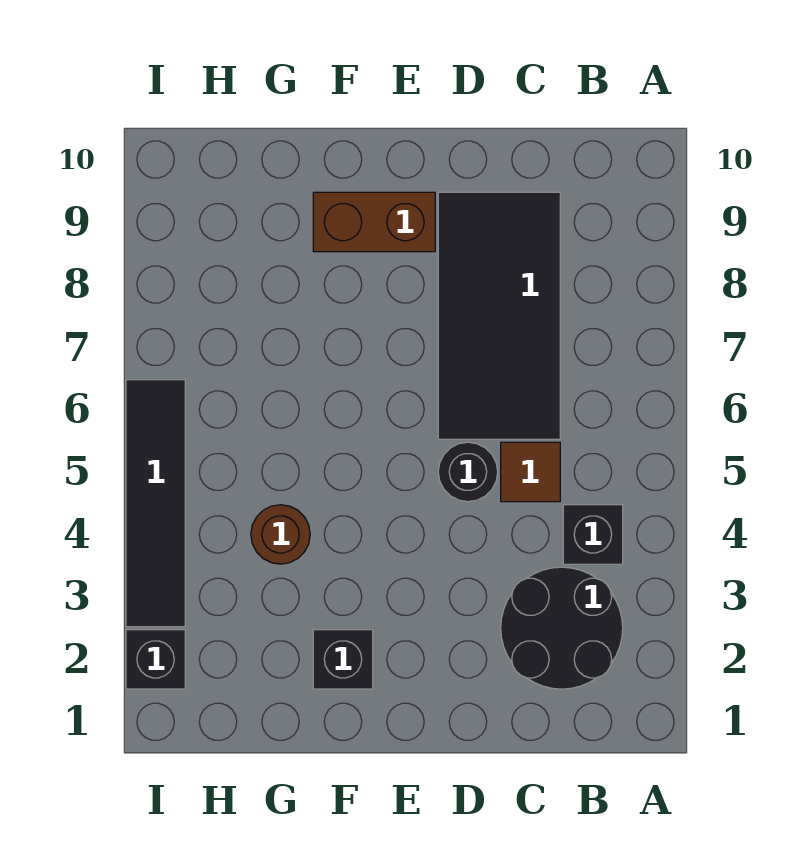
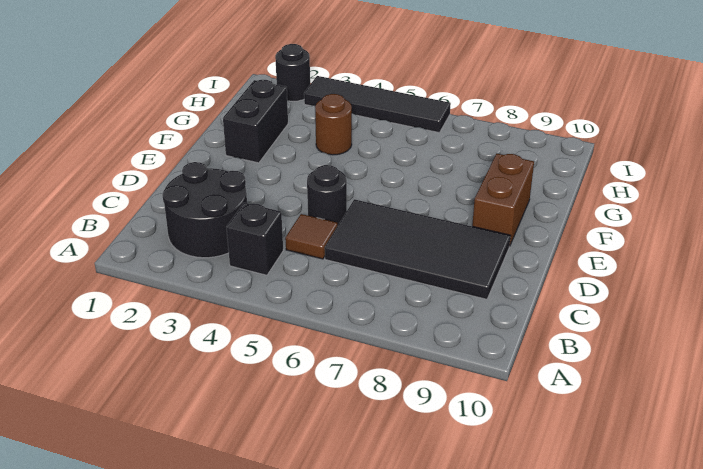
black 1x1 brick [313,630,373,689] -> black 1x2 brick [223,80,288,163]
black 1x1 brick [126,630,185,689] -> black 1x1 round brick [275,44,310,101]

